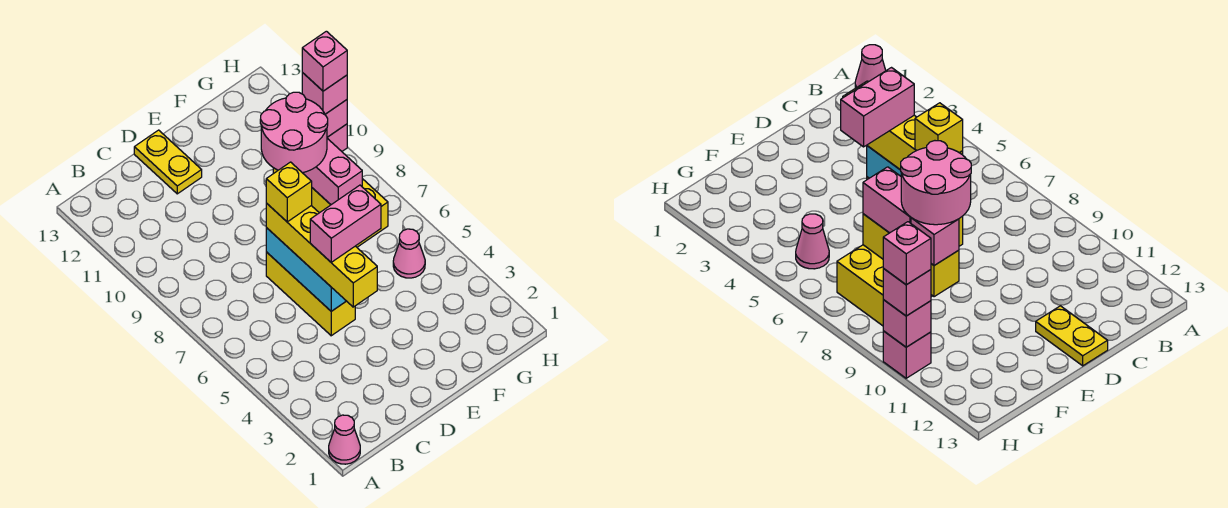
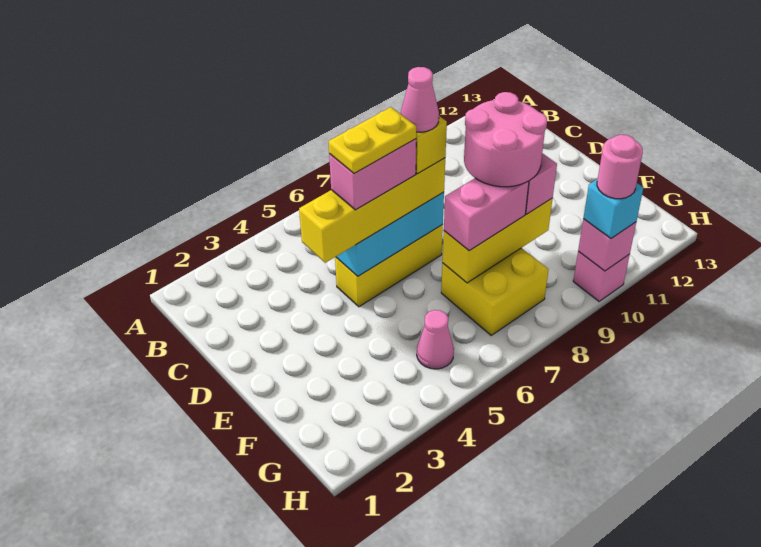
pink 1x1 cone [329,415,360,464] -> pink 1x1 cone moved to [401,67,439,132]
pink 1x2 brick [310,185,381,262] -> pink 1x2 brick turned to [329,139,416,210]
yellow 1x2 plate [134,130,202,194] -> yellow 1x2 plate moved to [328,107,416,173]
pink 1x1 brick [302,73,347,114] -> cyan 1x1 brick [583,179,643,238]
pink 1x1 brick [302,31,347,91] -> pink 1x1 round brick [597,135,643,199]

